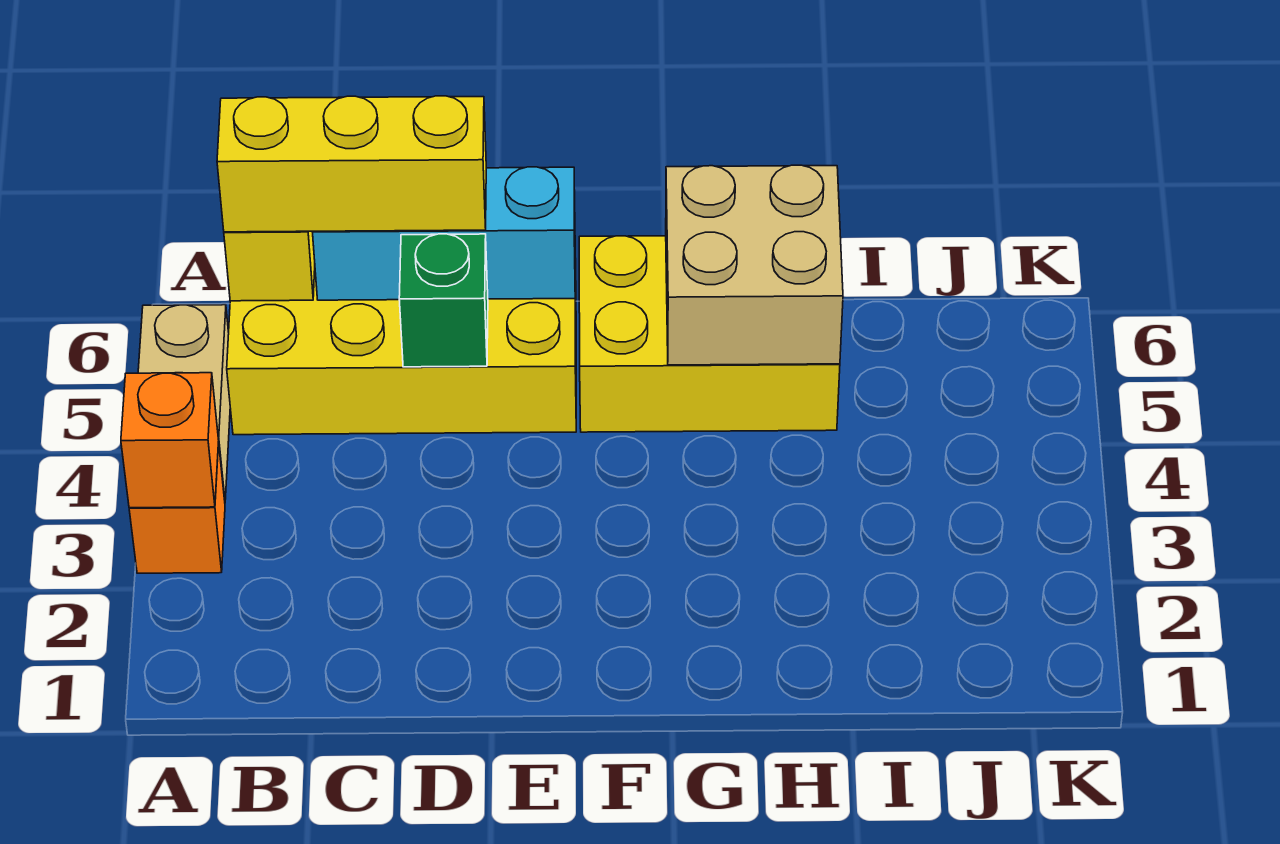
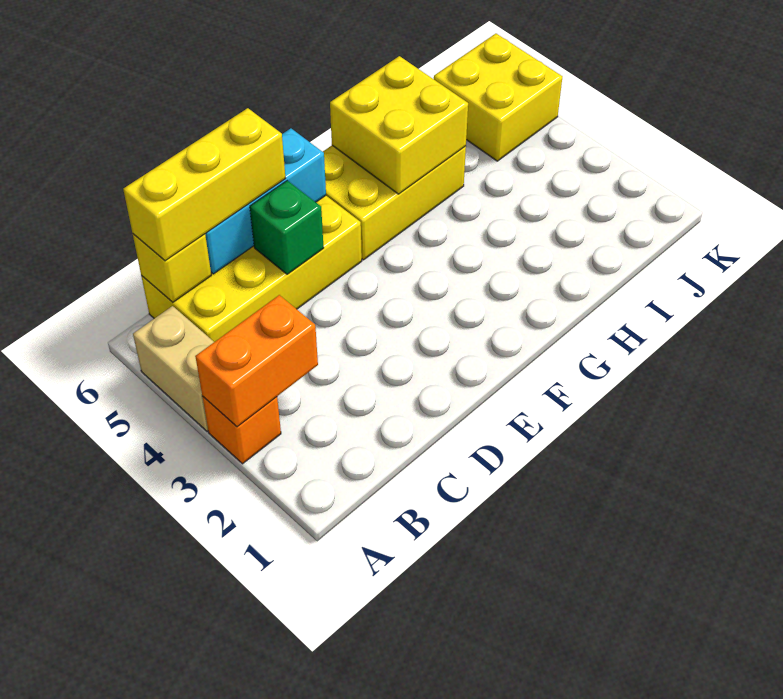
orange 1x1 brick [121,373,219,508] -> orange 1x2 brick [195,295,318,427]
tan 2x2 brick [666,165,843,365] -> yellow 2x2 brick [330,56,468,194]
none -> yellow 2x2 brick [434,34,562,161]

